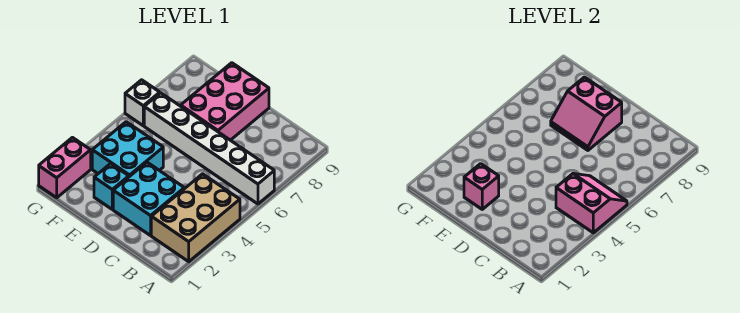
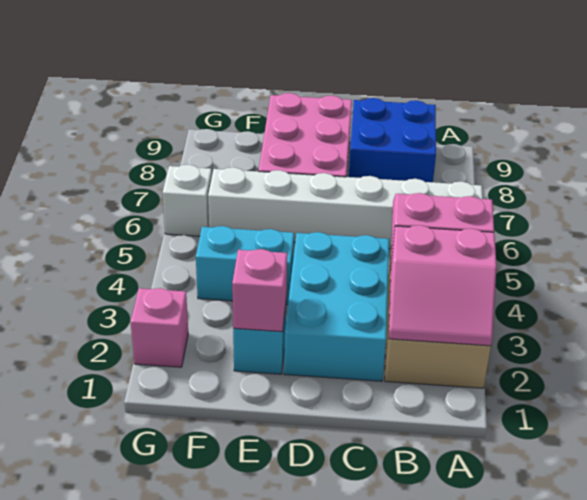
none -> blue 2x2 brick [349,98,436,182]
cyan 2x2 brick [113,162,184,236] -> cyan 2x3 brick [284,232,389,381]
pink 2x2 slope [551,77,622,150] -> pink 2x2 slope moved to [389,225,497,346]
cyan 2x2 brick [92,122,163,177] -> cyan 1x2 brick [196,226,294,305]
pink 1x2 brick [39,138,91,198] -> pink 1x1 brick [131,288,188,367]

